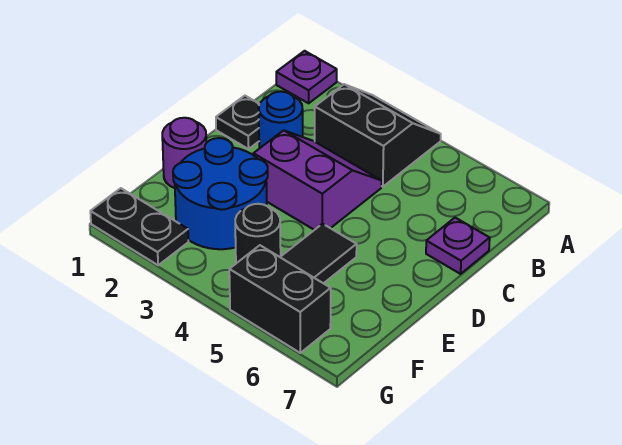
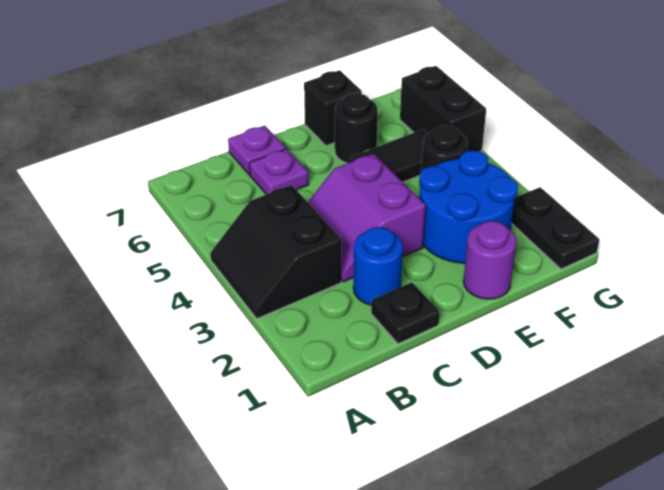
purple 1x1 plate [276,51,337,103] -> purple 1x1 plate moved to [249,148,309,195]
none -> black 1x1 round brick [335,93,378,163]
none -> black 1x1 brick [304,70,362,146]

